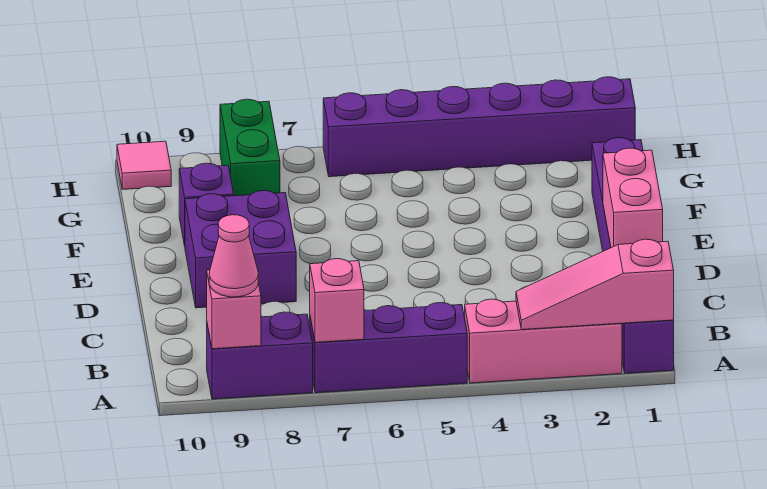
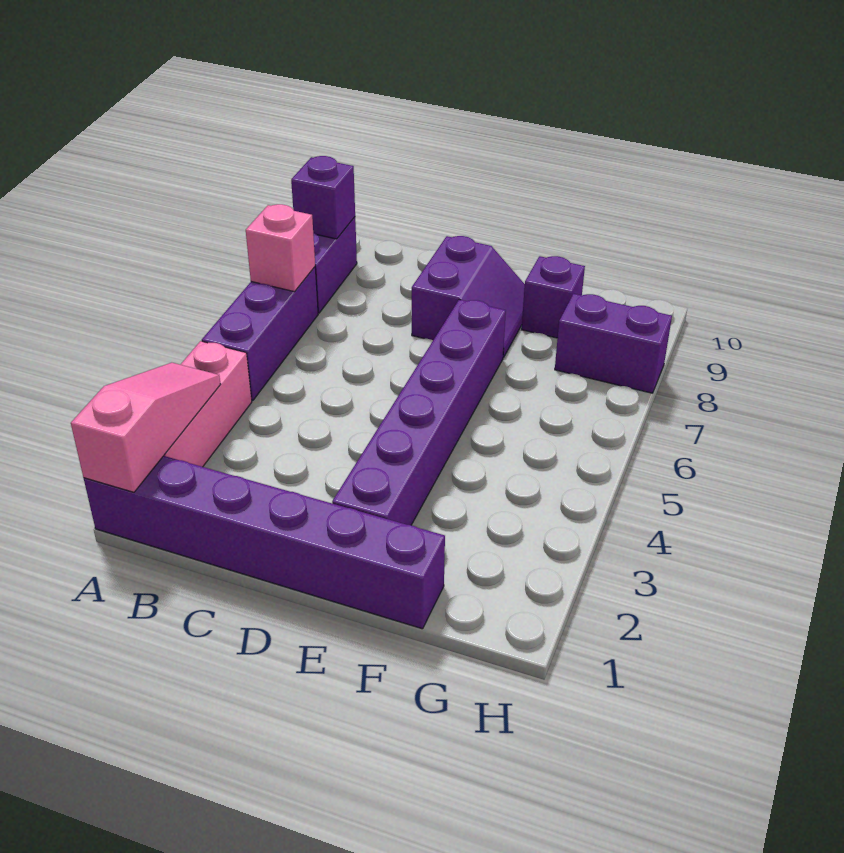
pink 1x1 brick [207,270,261,349] -> purple 1x1 brick [291,156,355,239]
pink 1x1 cone [209,215,258,297] -> none
pink 1x2 brick [603,148,663,248] -> none
purple 2x2 brick [185,191,296,308] -> purple 2x2 slope [412,236,525,358]
green 1x2 brick [220,99,280,196] -> purple 1x2 brick [555,294,672,393]
purple 1x6 brick [323,77,635,177] -> purple 1x6 brick moved to [332,300,506,525]
pink 1x1 tile [117,141,171,190] -> none

